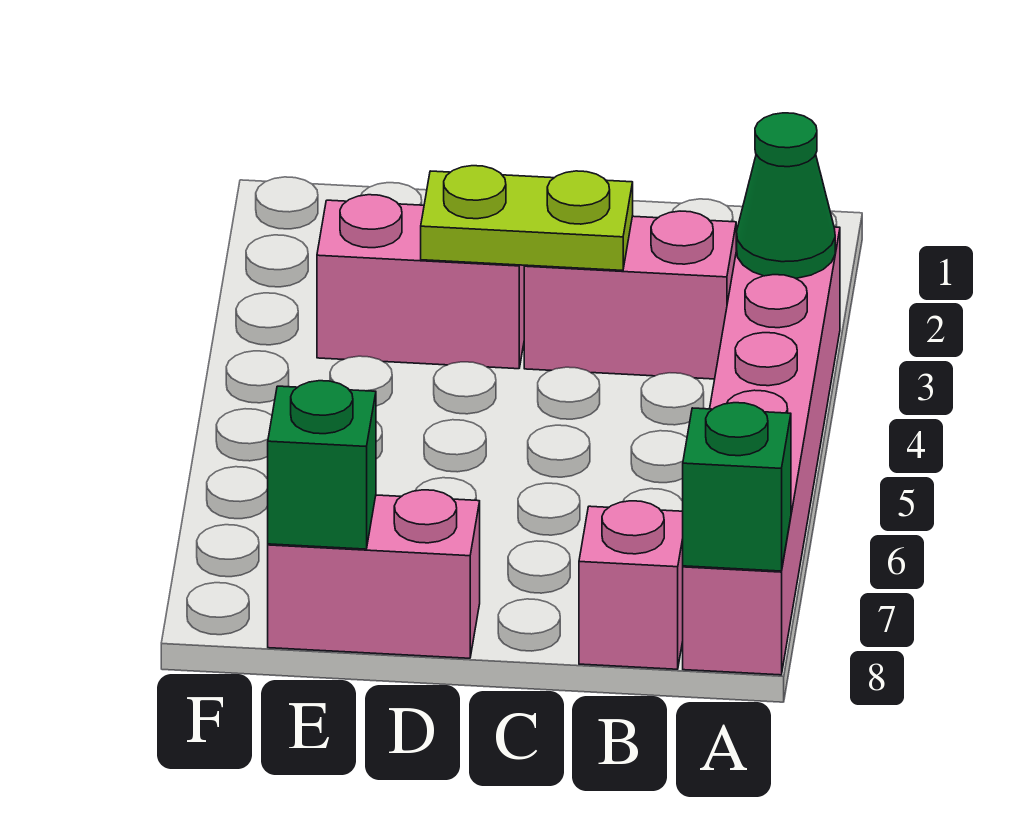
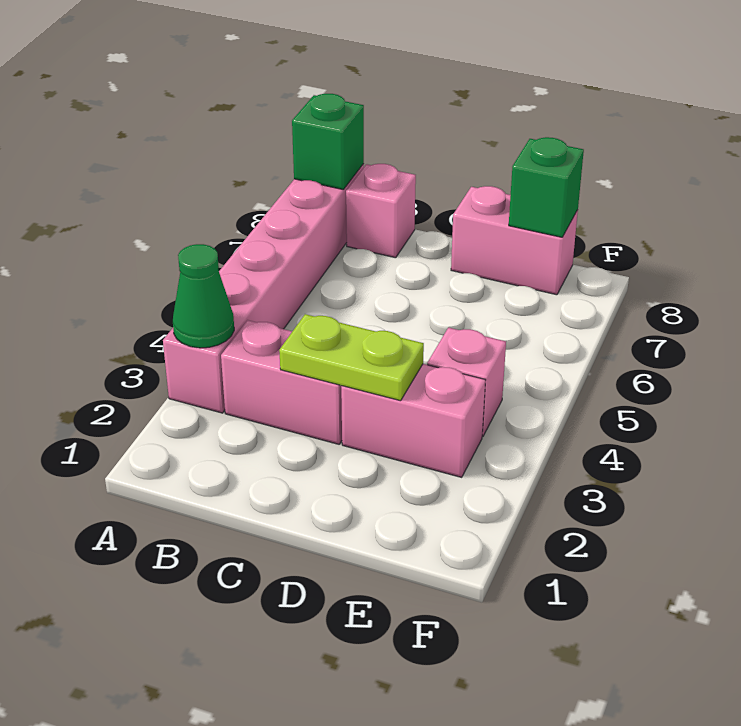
none -> pink 1x1 brick [427,328,506,437]

